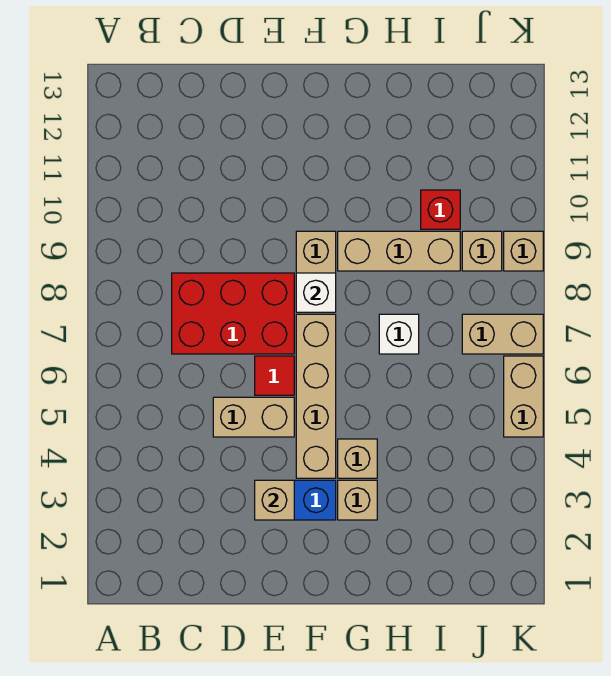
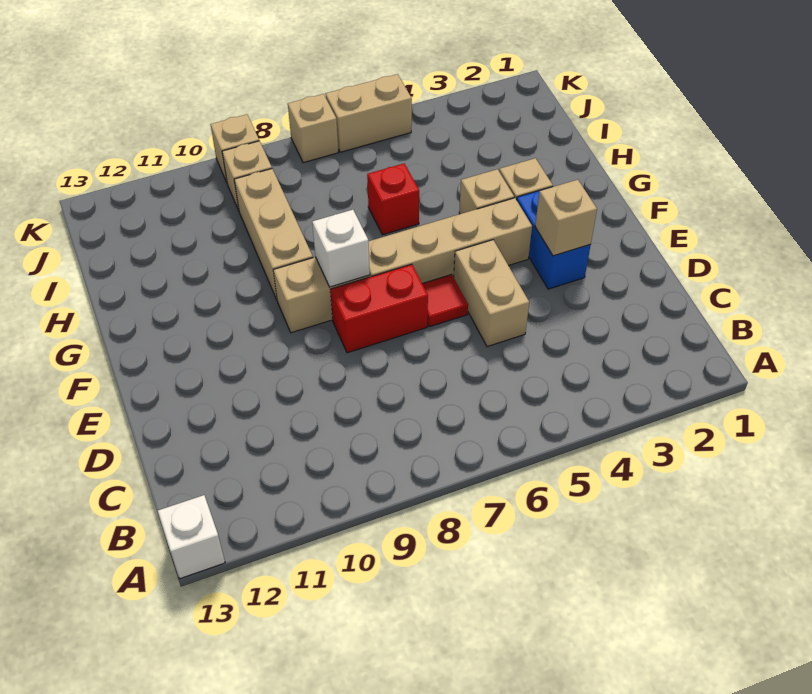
red 2x3 brick [172,273,294,354] -> red 1x2 brick [330,264,428,353]
white 1x1 brick [379,314,419,354] -> white 1x1 brick moved to [158,495,225,579]
red 1x1 brick [421,190,460,229] -> red 1x1 brick moved to [367,164,419,235]
tan 1x2 brick [462,314,543,354] -> tan 1x1 brick [288,94,338,163]

